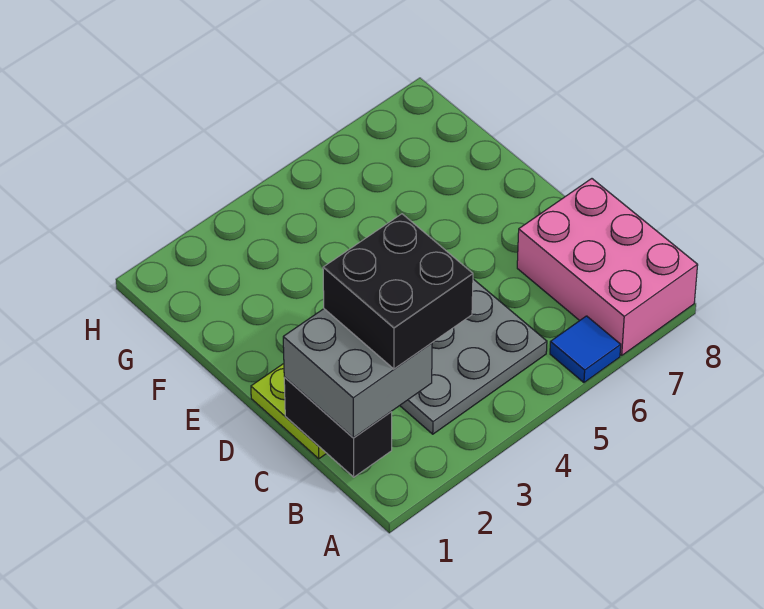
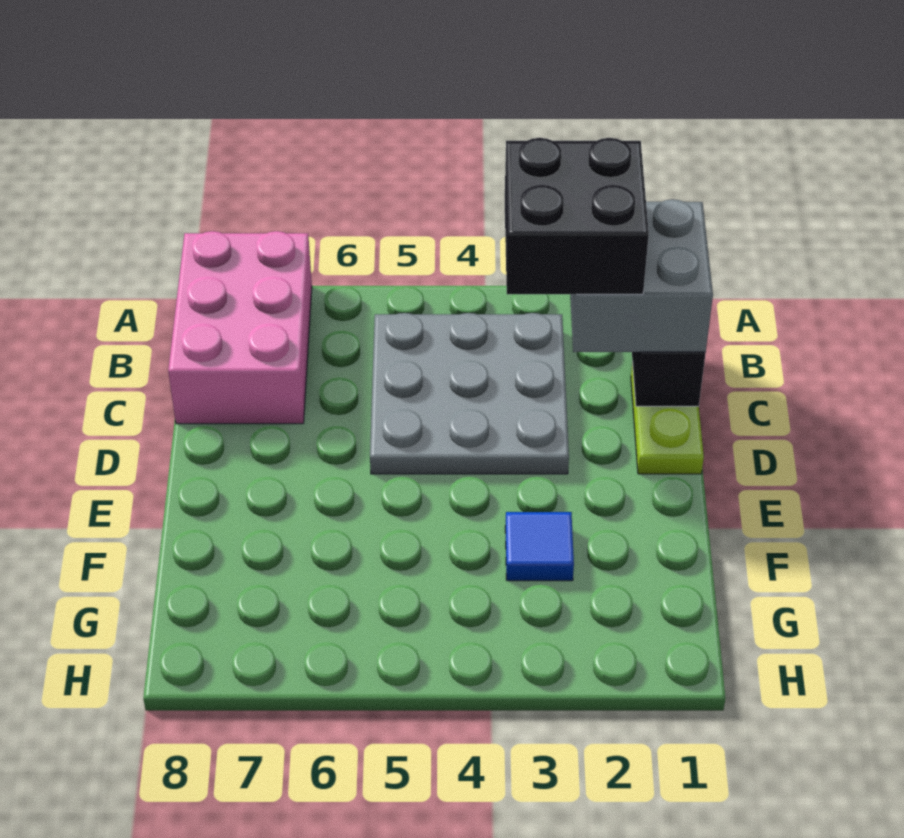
blue 1x1 tile [550,316,621,383] -> blue 1x1 tile moved to [505,512,574,581]

